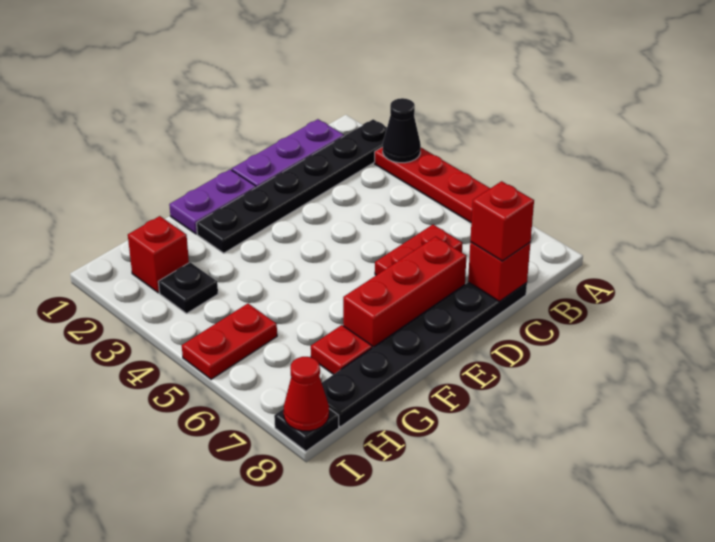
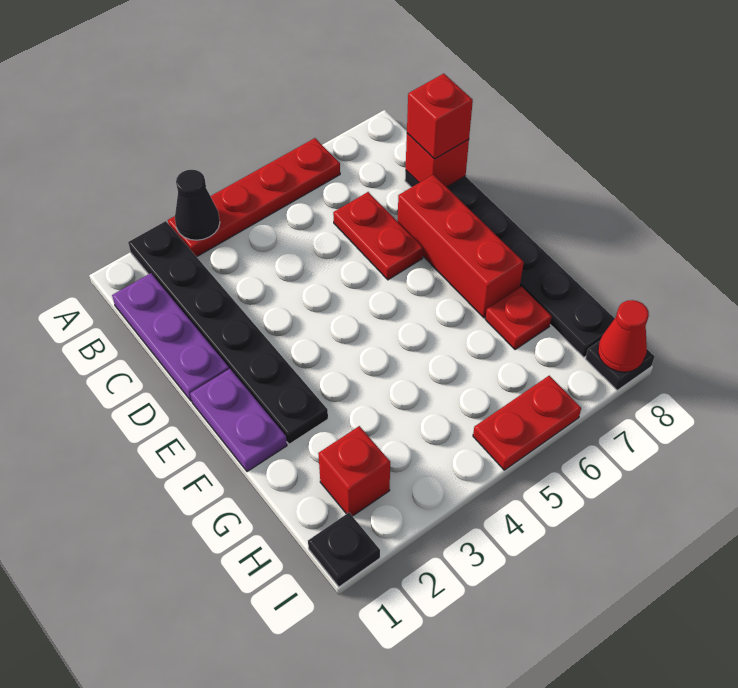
black 1x1 plate [158,262,218,313] -> black 1x1 plate moved to [308,513,380,587]
red 1x2 plate [182,304,277,379] -> red 1x2 plate turned to [473,376,581,470]

